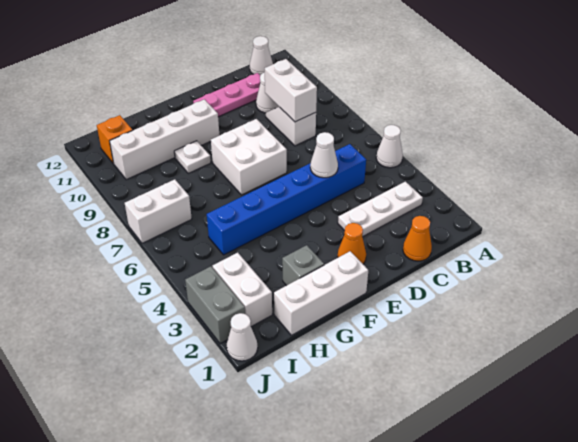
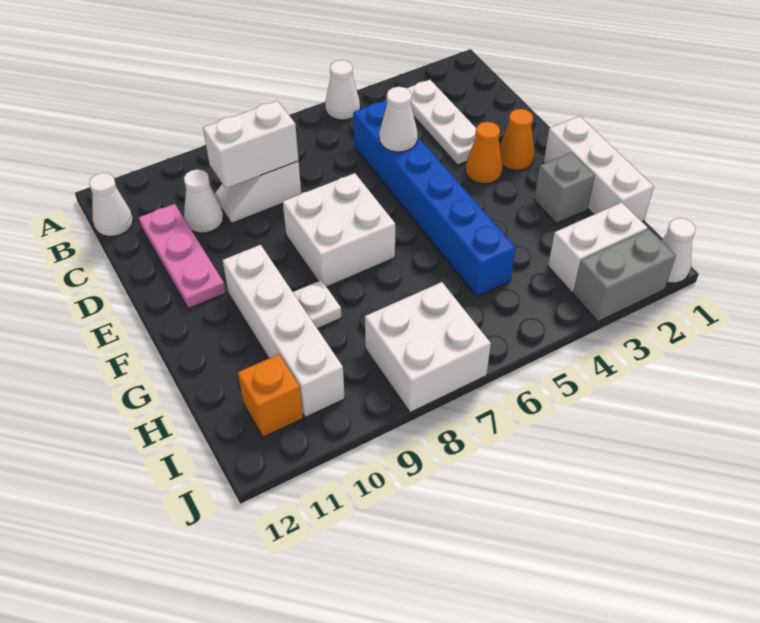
orange 1x1 cone [403,216,432,261] -> orange 1x1 cone moved to [465,122,503,184]
white 1x2 brick [125,179,192,243] -> white 2x2 brick [365,282,491,413]

